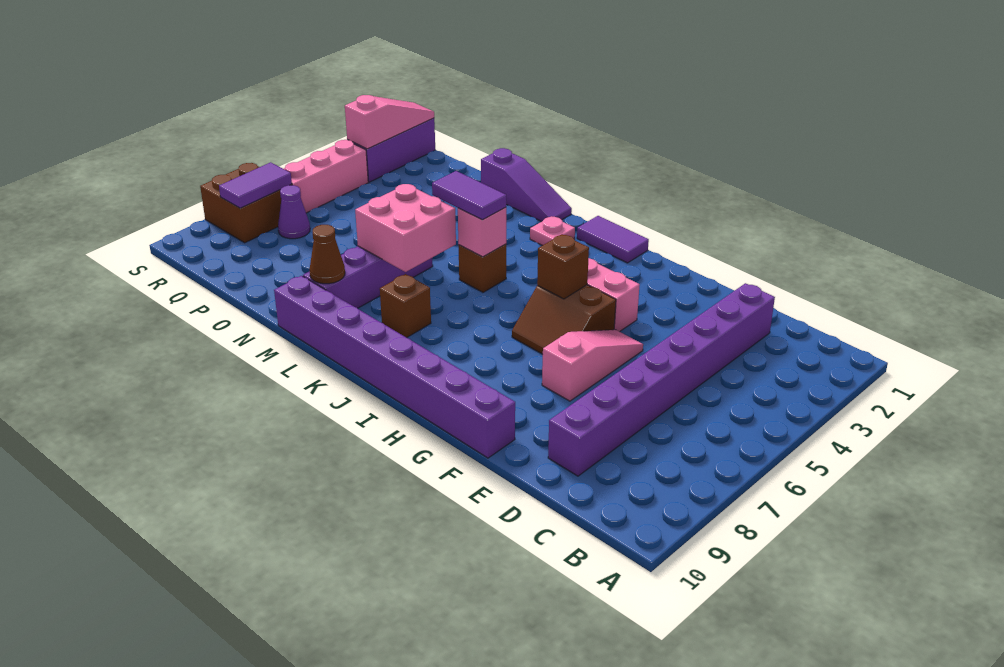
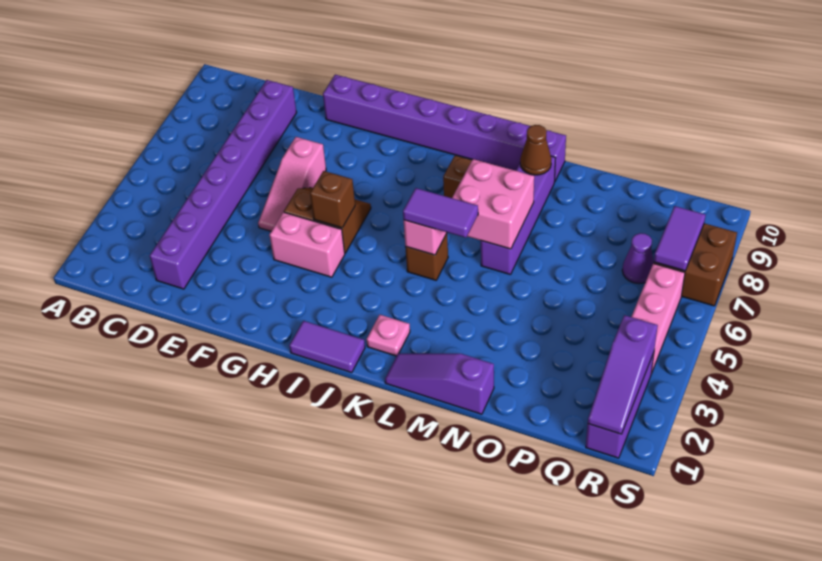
pink 1x3 slope [345,95,434,149] -> purple 1x3 slope [588,315,658,434]

